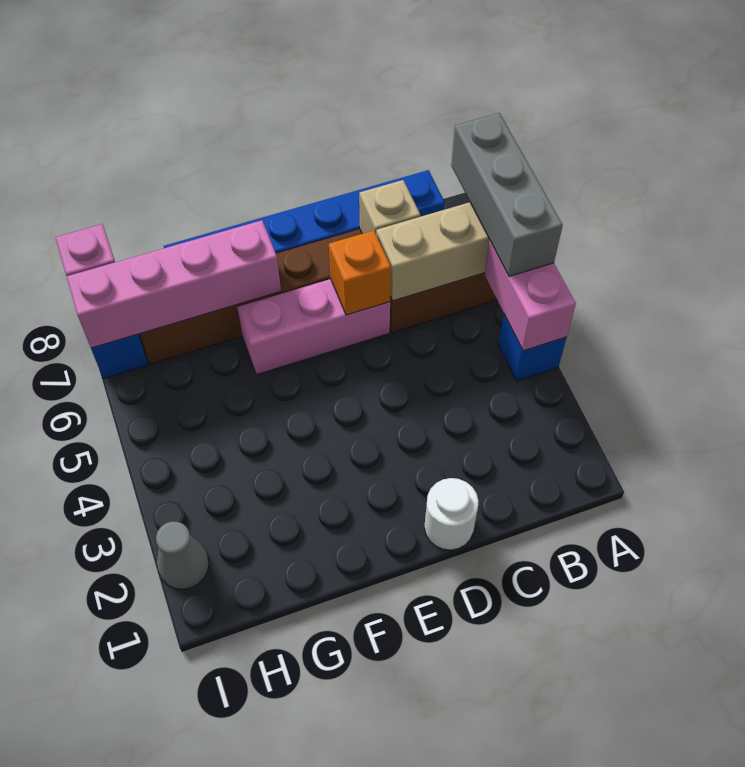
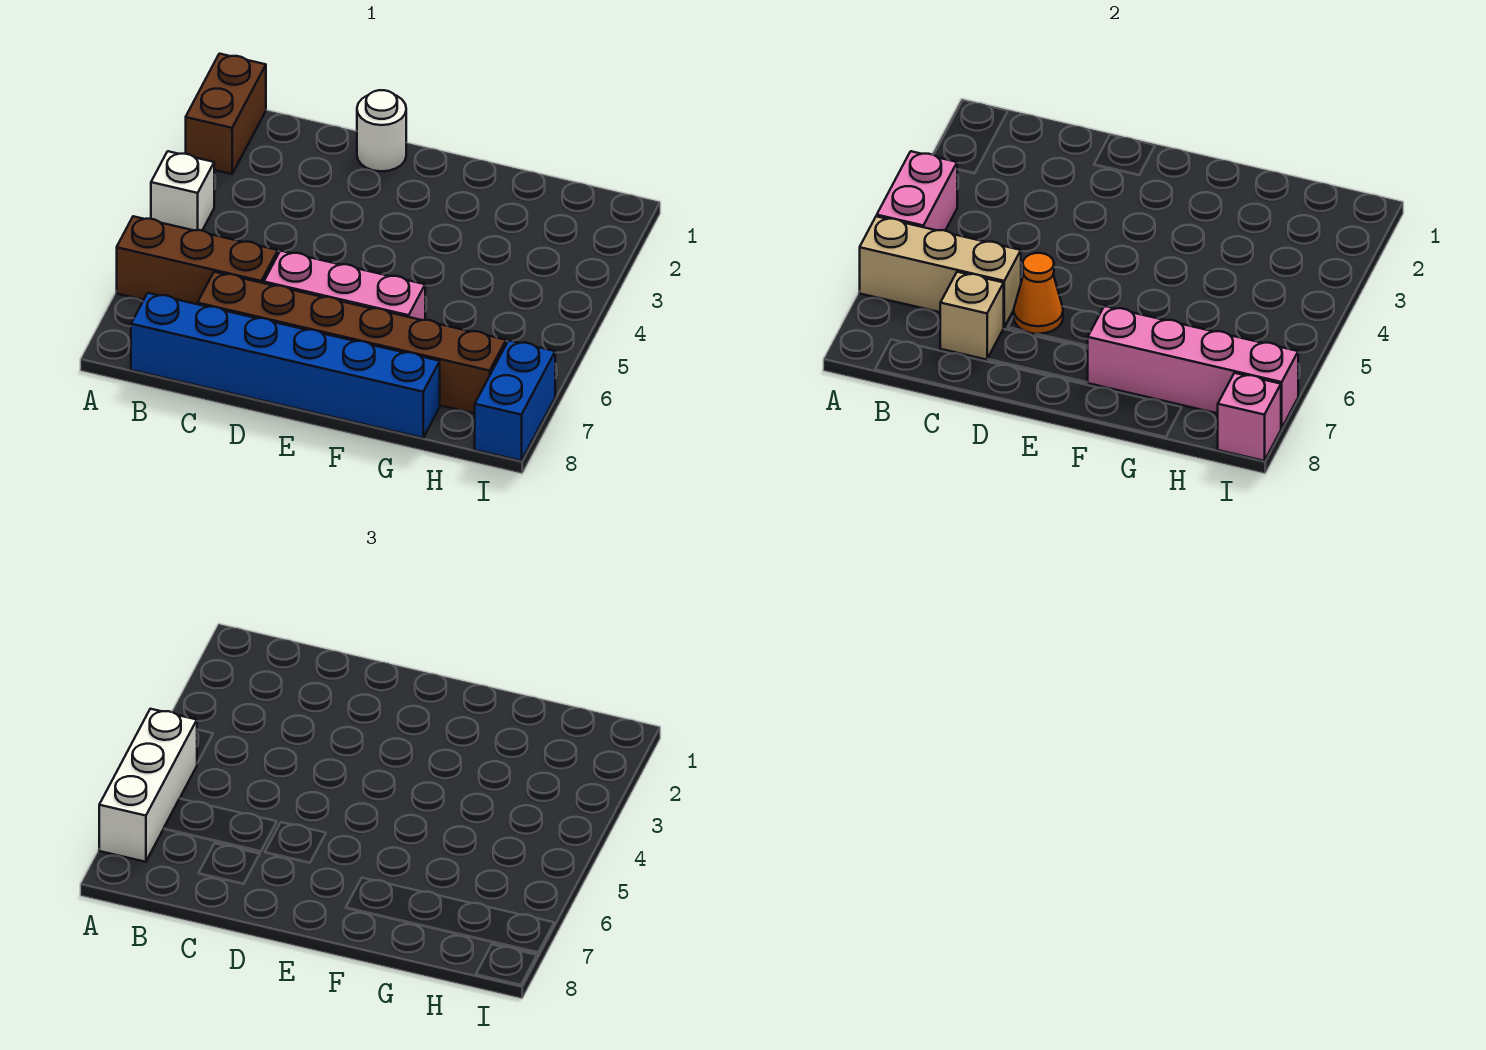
none -> brown 1x2 brick [186,54,266,174]
blue 1x1 brick [498,315,567,381] -> white 1x1 brick [151,151,214,231]
grey 1x3 brick [451,113,563,276] -> white 1x3 brick [99,709,197,862]
orange 1x1 brick [329,230,391,315] -> orange 1x1 cone [1014,253,1063,334]
grey 1x1 cone [156,522,209,589] -> none

